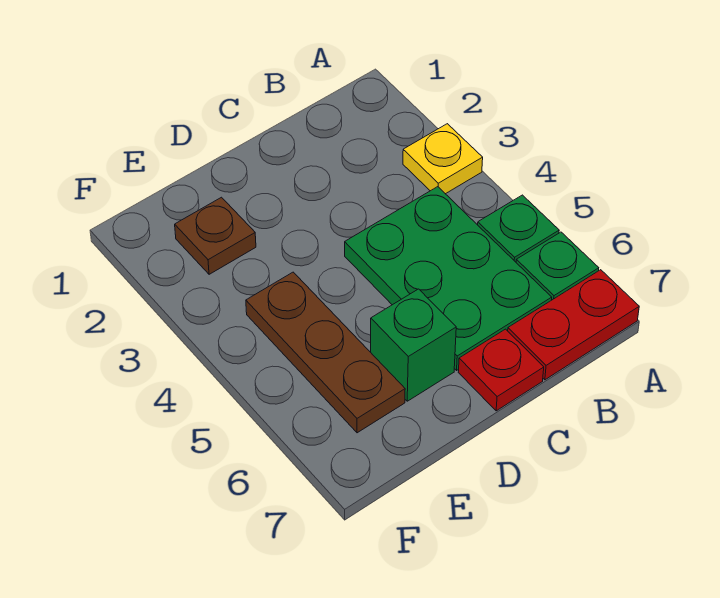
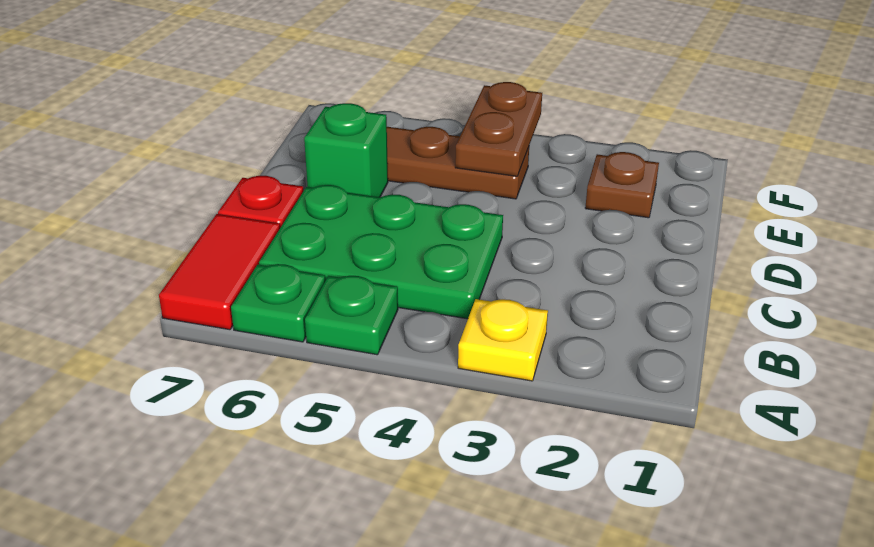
red 1x2 plate [508,270,639,380] -> red 1x2 tile [159,214,280,330]
none -> brown 1x2 plate [455,82,542,176]

